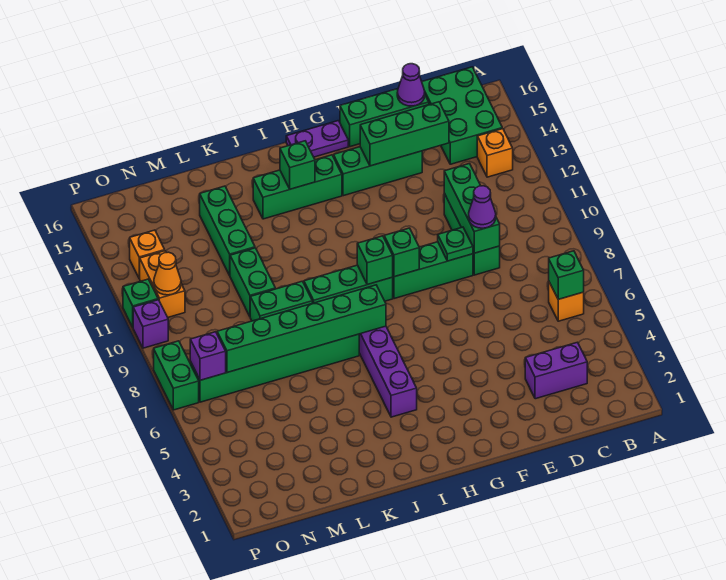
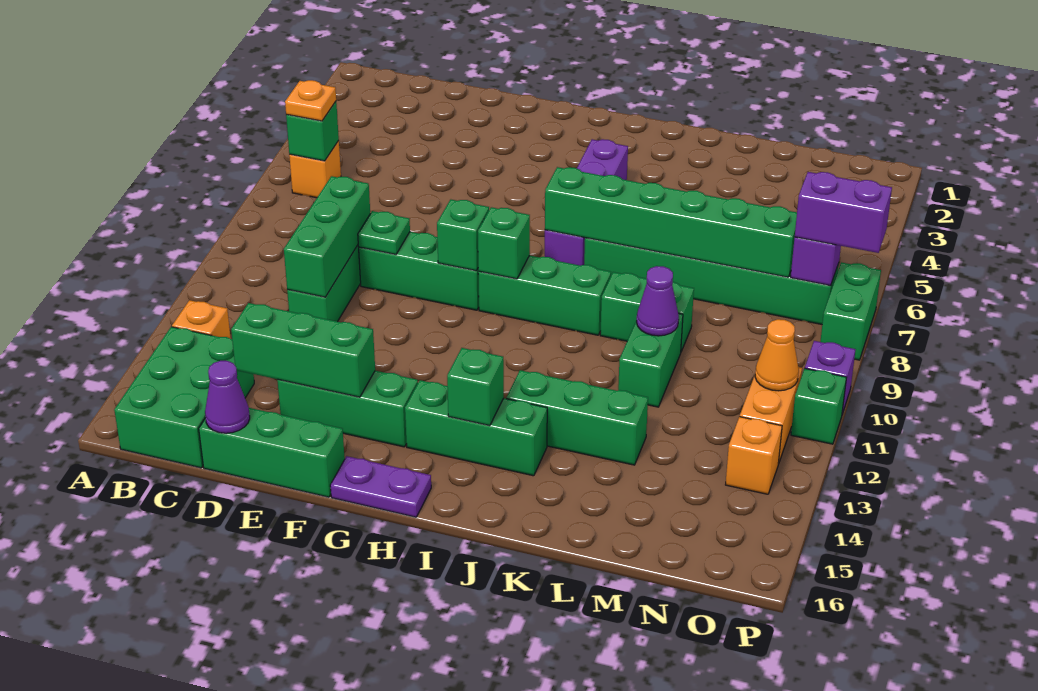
none -> orange 1x1 plate [285,80,336,121]
purple 1x2 brick [525,342,587,399] -> purple 1x2 brick moved to [795,172,892,253]
purple 1x1 cone [469,186,496,228] -> purple 1x1 cone moved to [637,266,679,336]
green 1x3 brick [200,186,255,275] -> green 1x3 brick turned to [506,370,648,465]

